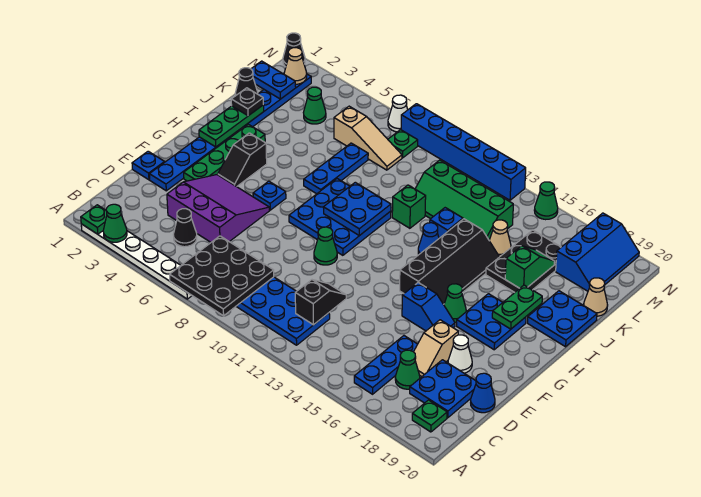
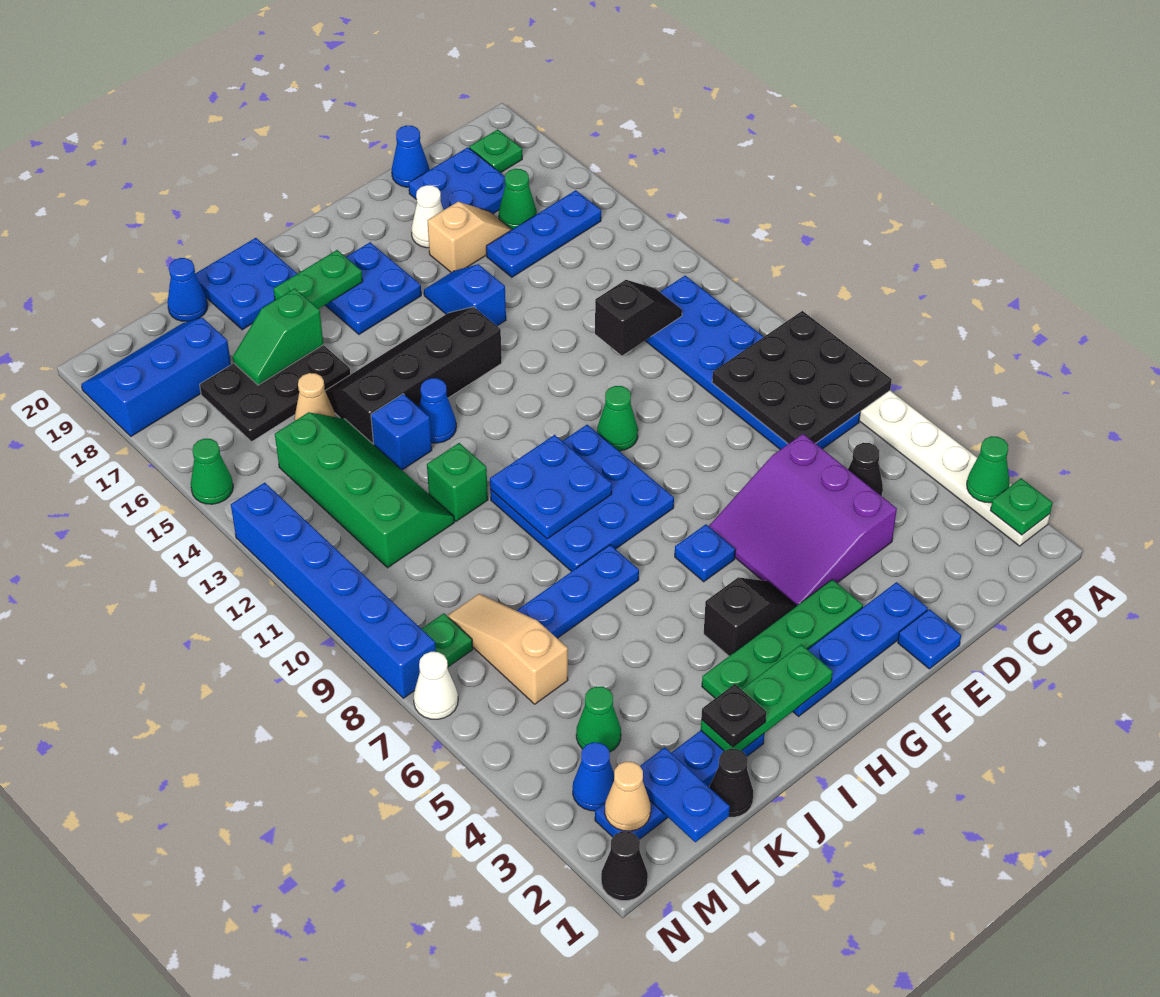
black 1x2 slope [295,280,346,325] -> black 1x2 slope turned to [595,280,682,356]
green 1x1 cone [444,284,466,322] -> none
tan 1x1 cone [584,278,608,316] -> blue 1x1 cone [168,258,208,322]
none -> blue 1x1 cone [573,742,614,811]

